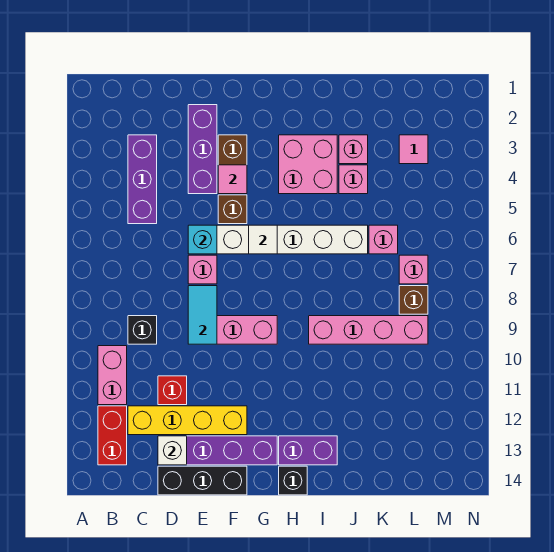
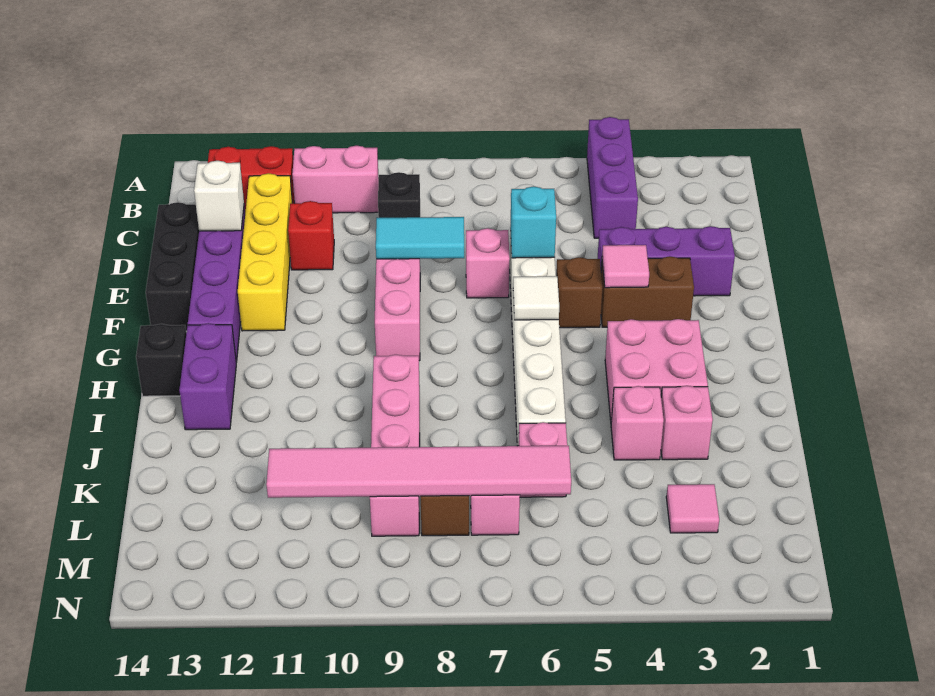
purple 1x3 brick [128,135,157,224] -> purple 1x3 brick turned to [587,117,638,238]
none -> pink 1x6 tile [266,446,571,498]

